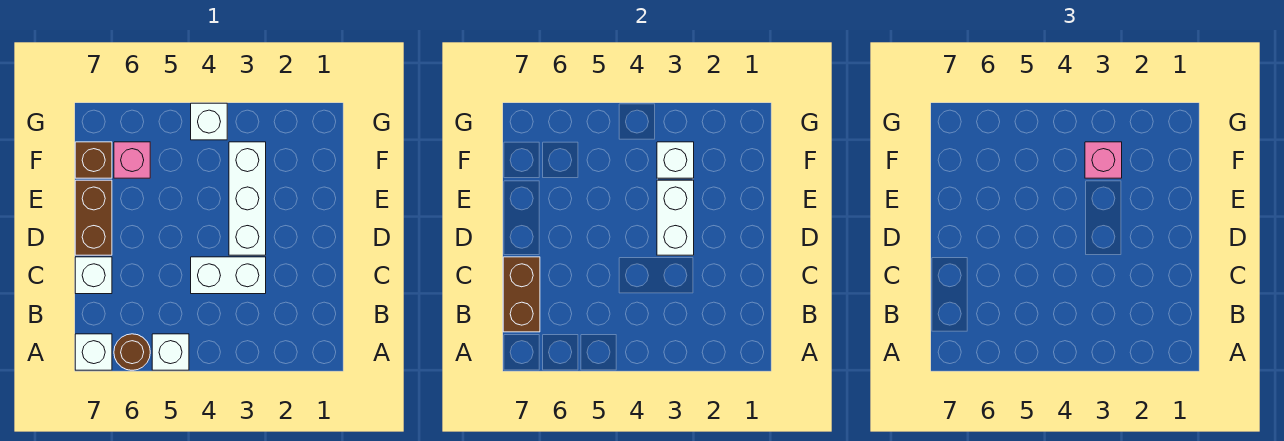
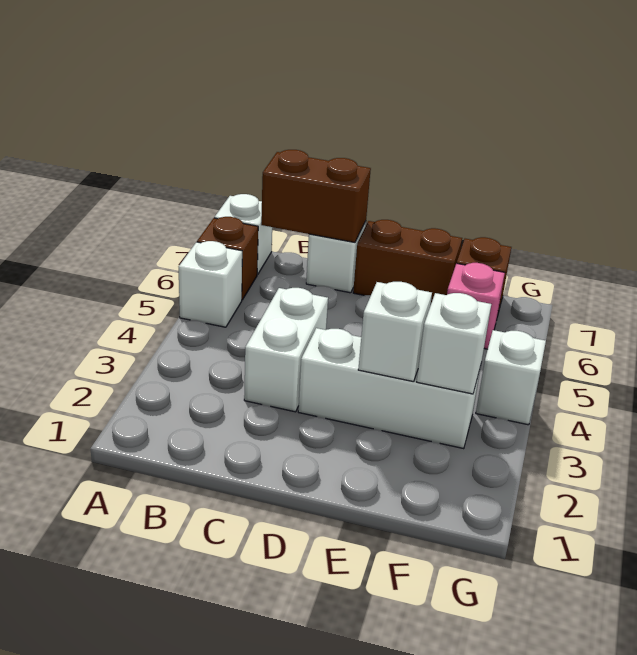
brown 1x1 round brick [114,334,150,370] -> brown 1x1 brick [197,217,258,300]
white 1x2 brick [657,180,694,255] -> white 1x1 brick [358,282,432,382]
pink 1x1 brick [1085,142,1122,178] -> none

